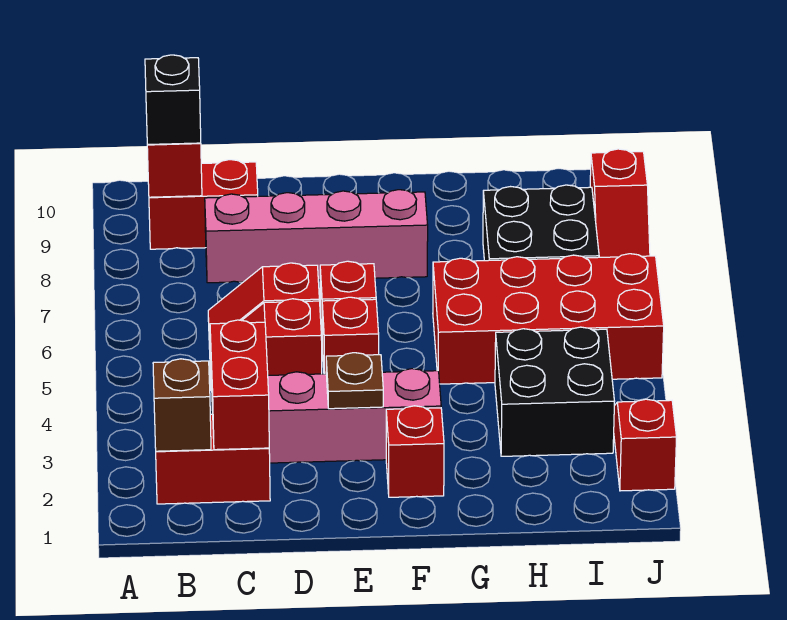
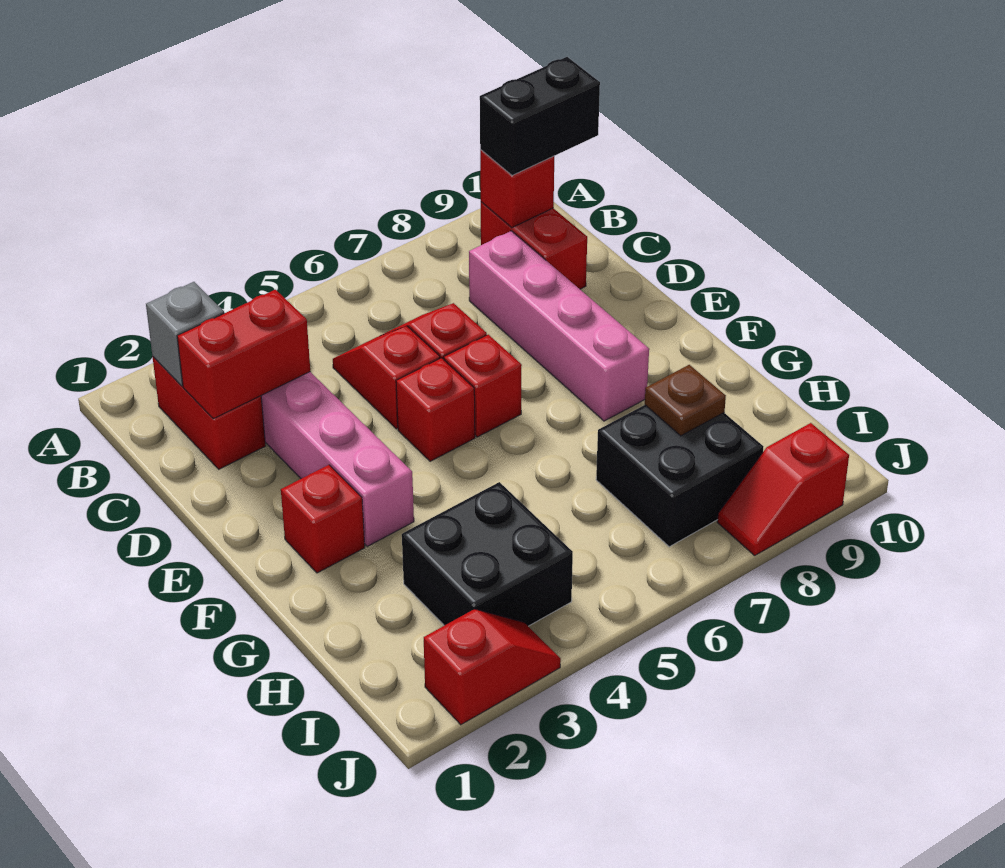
brown 1x1 brick [153,359,211,451] -> grey 1x1 brick [146,282,224,386]
black 1x1 brick [145,55,201,144] -> black 1x2 brick [480,57,600,175]
brown 1x1 plate [326,353,383,409] -> brown 1x1 plate moved to [645,365,726,436]
red 2x4 brick [433,254,664,384] -> none

